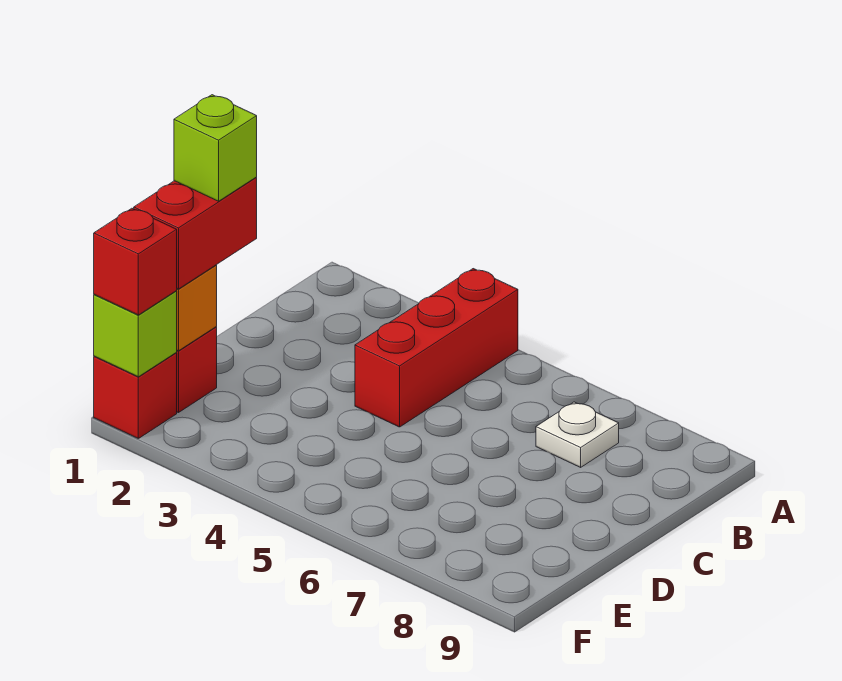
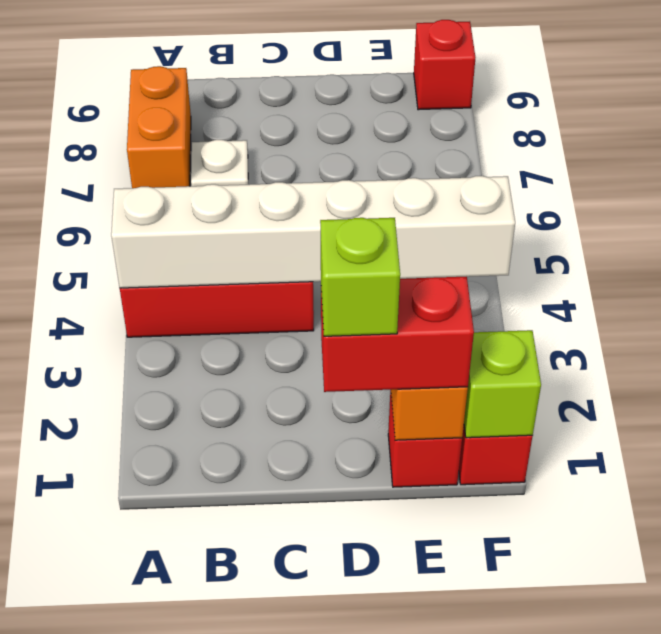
none -> white 1x6 brick [111,176,515,288]
none -> orange 1x2 brick [127,66,191,188]
red 1x1 brick [94,208,177,315] -> red 1x1 brick moved to [414,20,475,110]

